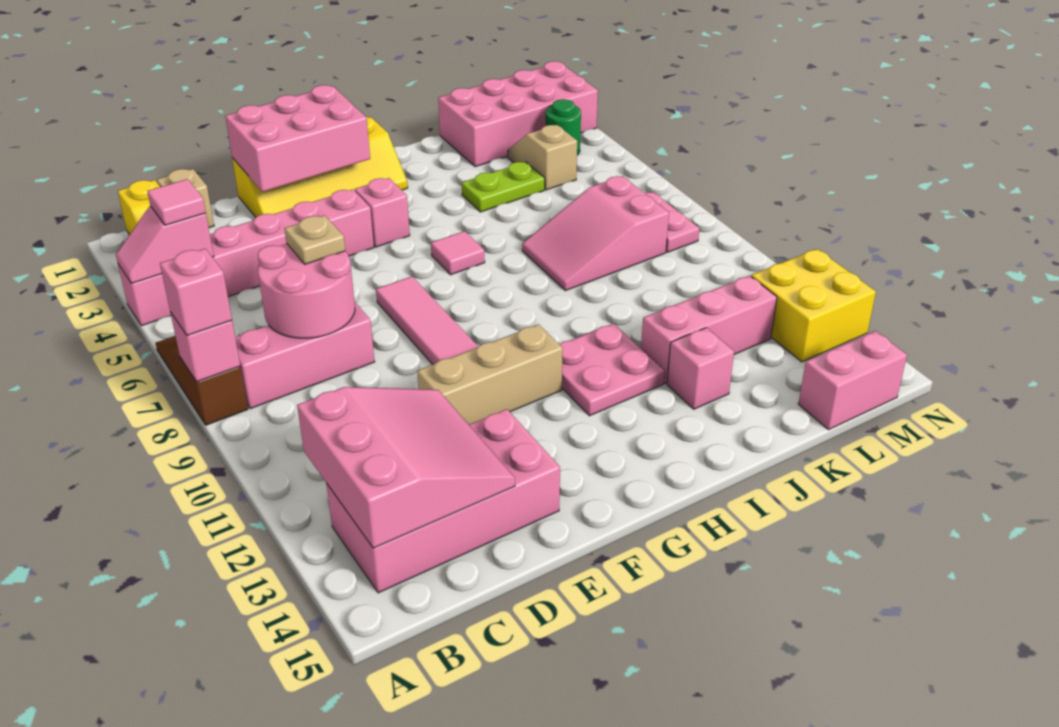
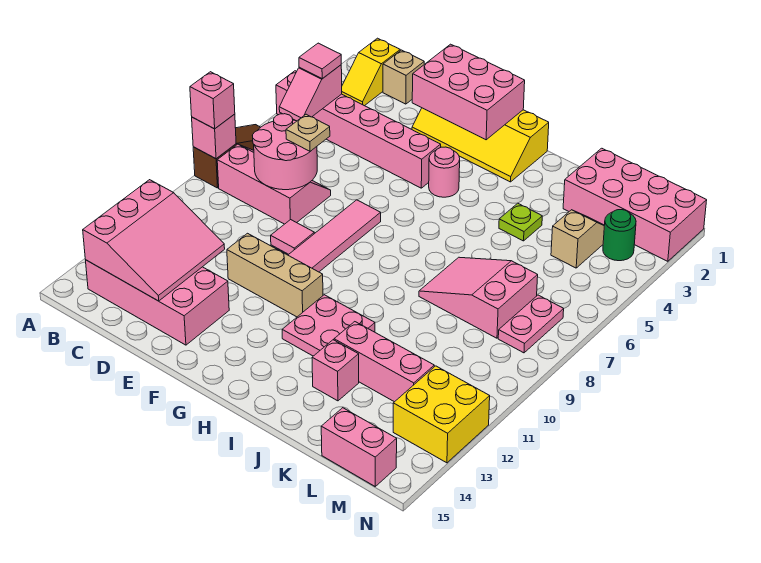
pink 1x2 slope [116,206,214,284] -> pink 1x2 slope turned to [279,65,342,121]
pink 1x1 brick [355,178,410,247] -> pink 1x1 round brick [429,147,460,197]
pink 1x1 tile [431,231,485,275] -> pink 1x1 tile moved to [271,220,314,254]
lime 1x2 plate [462,162,545,212] -> lime 1x1 plate [499,203,542,241]

